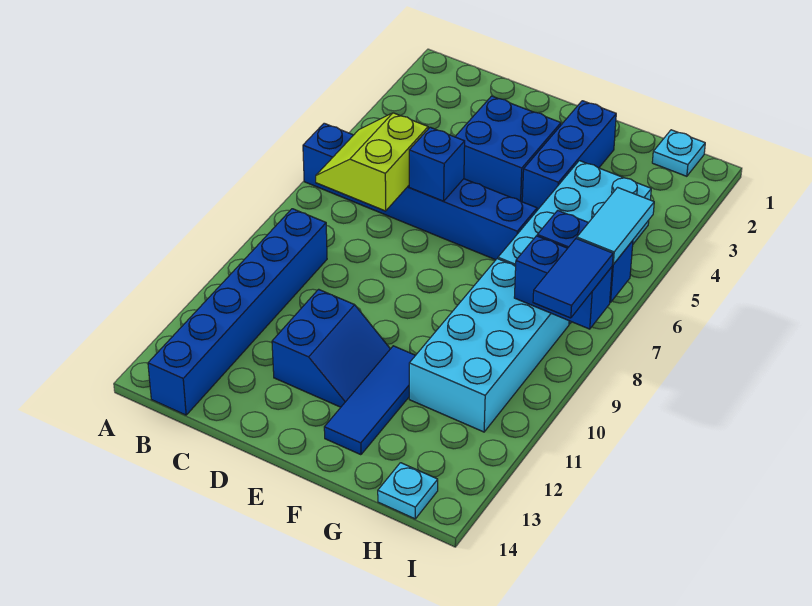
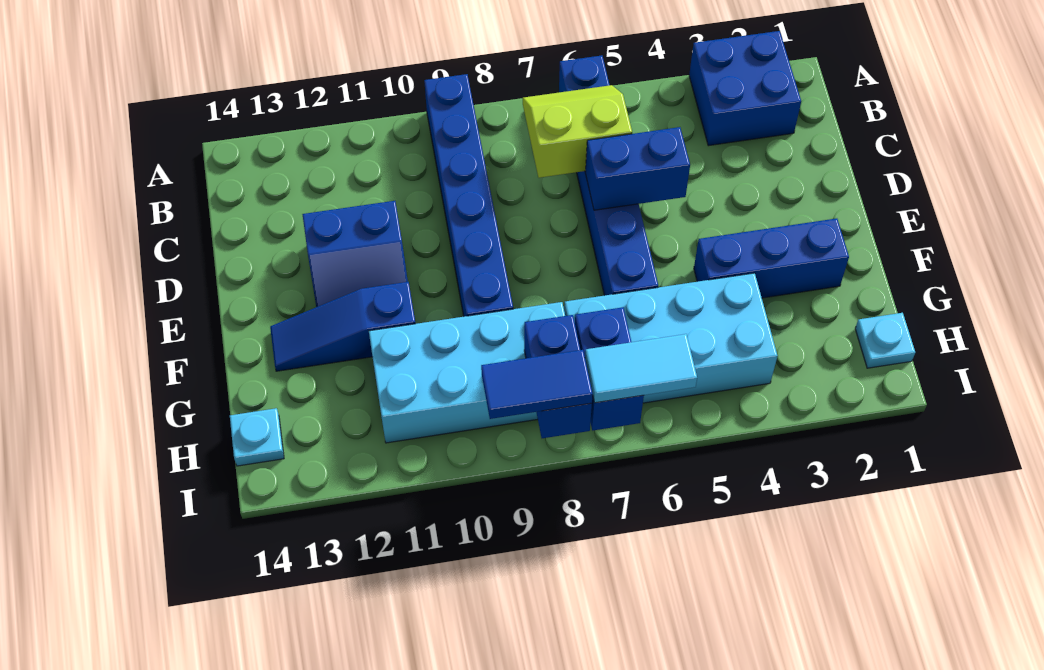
blue 1x6 brick [148,209,327,415] -> blue 1x6 brick turned to [424,74,513,317]
blue 2x2 brick [455,96,561,202] -> blue 2x2 brick moved to [689,31,801,146]
blue 1x1 brick [409,127,465,201] -> blue 1x2 brick [585,127,690,210]
blue 1x3 tile [324,346,416,455] -> blue 1x3 slope [270,282,415,371]

